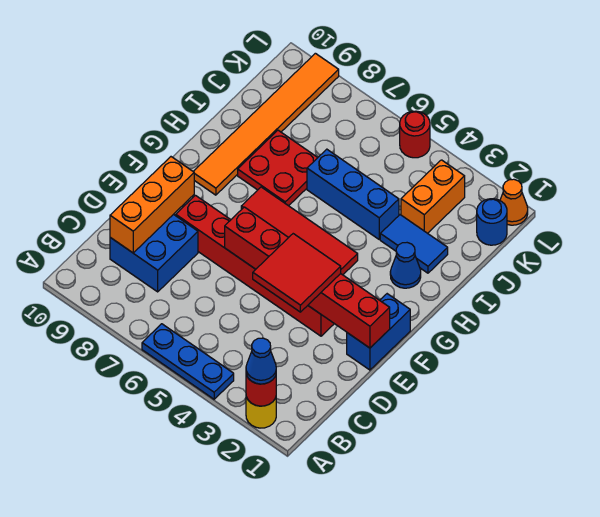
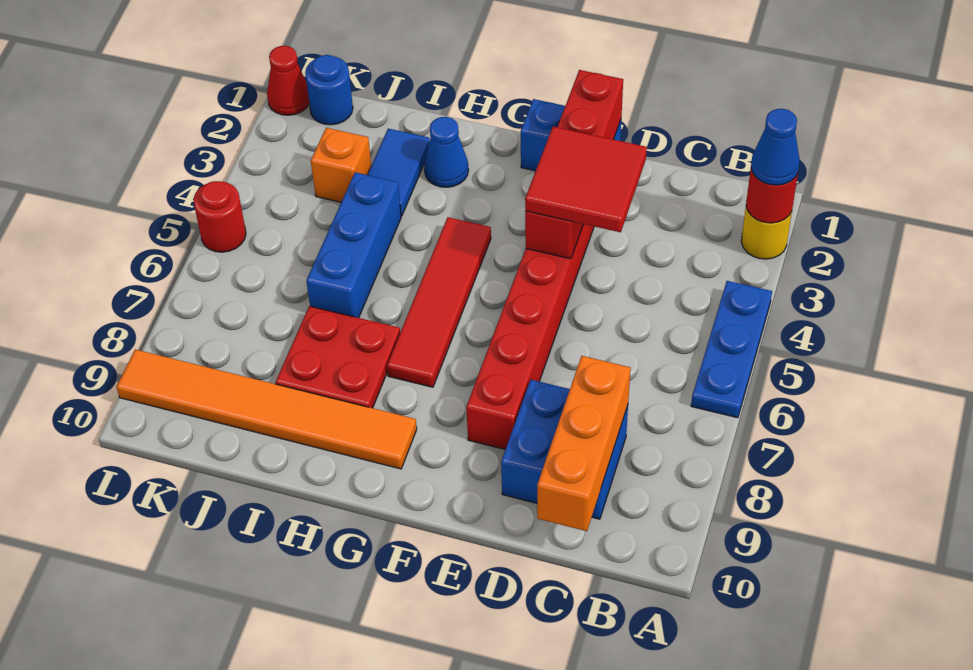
orange 1x3 brick [110,157,194,253] -> orange 1x3 brick turned to [537,356,631,531]
red 1x6 brick [225,207,390,348] -> red 1x4 brick [525,70,623,259]
orange 1x2 brick [401,160,465,233] -> orange 1x1 brick [311,128,371,202]
orange 1x1 cone [500,179,528,225] -> red 1x1 cone [267,46,309,115]

